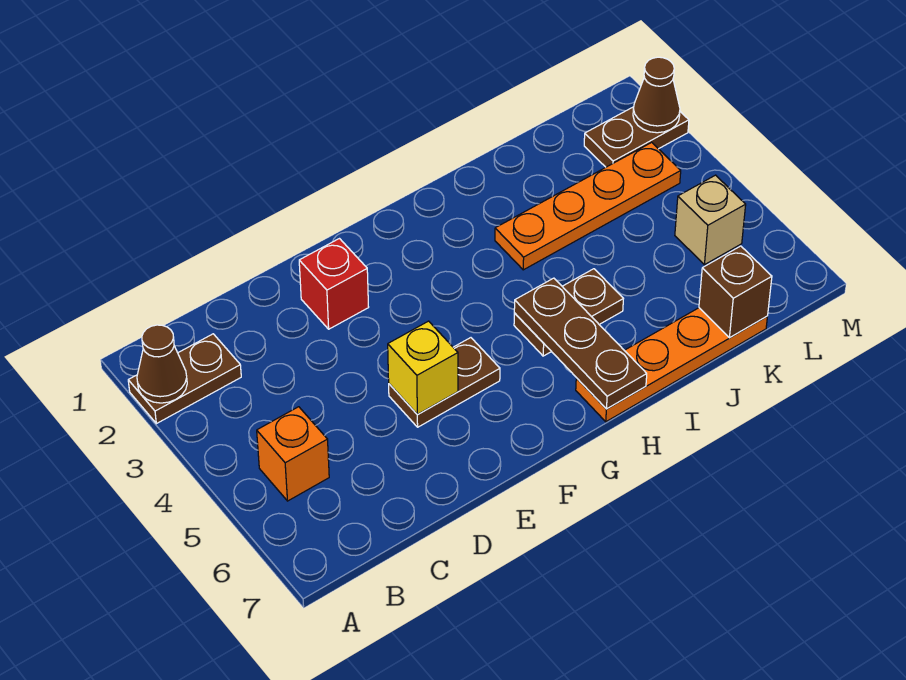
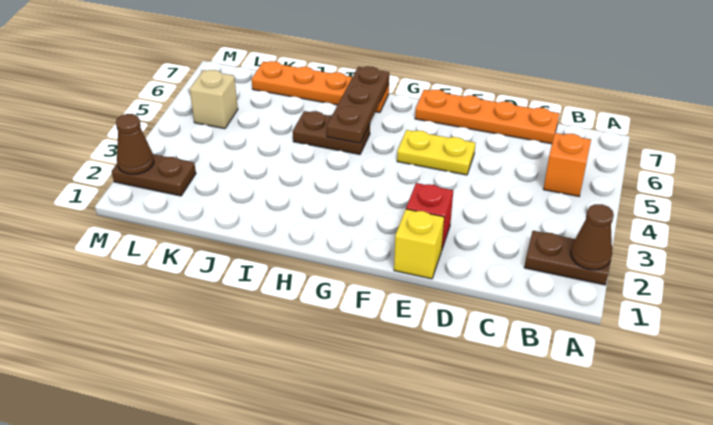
brown 1x2 plate [389,338,500,427] -> yellow 1x2 plate [397,130,475,175]
yellow 1x1 brick [388,321,458,415] -> yellow 1x1 brick moved to [394,209,444,279]
orange 1x4 plate [495,142,681,270] -> orange 1x4 plate moved to [415,90,559,144]
brown 1x1 brick [699,246,772,338] -> none

